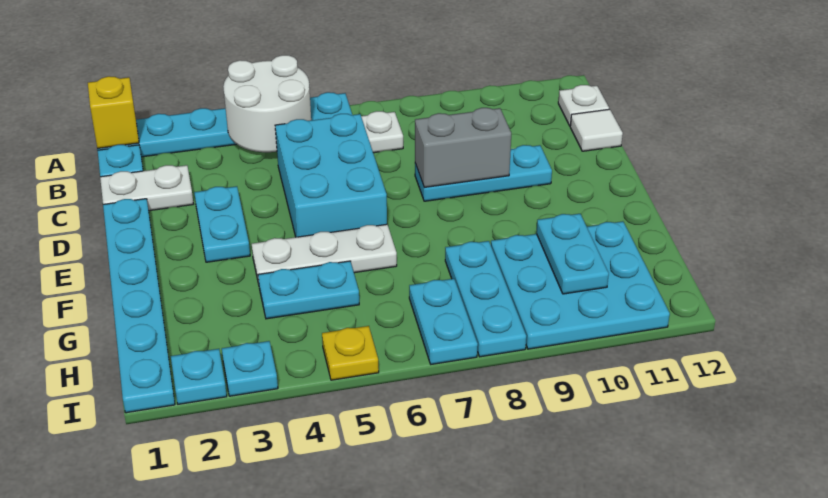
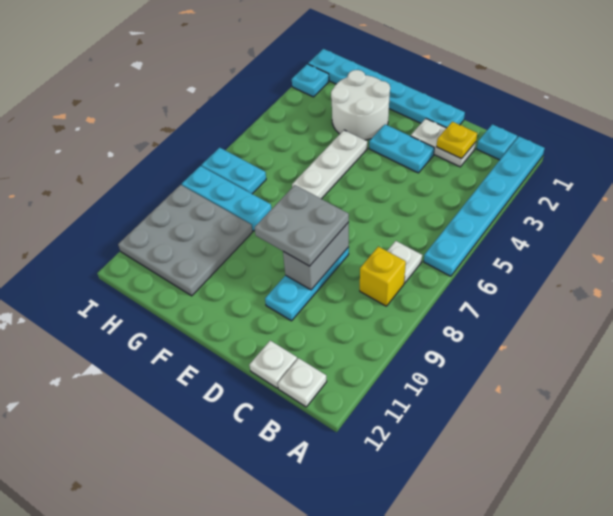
yellow 1x1 brick [88,76,139,149] -> yellow 1x1 brick moved to [360,247,406,306]
white 2x2 round brick [223,55,311,152] -> white 2x2 round brick moved to [331,70,390,140]
white 1x2 plate [100,165,193,211] -> white 1x2 plate turned to [411,119,476,167]
cyan 2x3 brick [275,114,387,237] -> none
white 1x1 tile [570,109,623,151] -> white 1x1 plate [249,341,297,388]
none -> grey 2x2 plate [255,185,349,266]
cyan 1x2 plate [258,261,359,319] -> none
cyan 3x3 plate [491,221,670,349] -> grey 3x3 plate [118,185,253,296]
cyan 1x2 plate [536,214,609,294] -> none
cyan 1x1 plate [222,341,278,396] -> none
yellow 1x1 plate [322,326,379,380] -> yellow 1x1 plate moved to [437,122,477,159]

